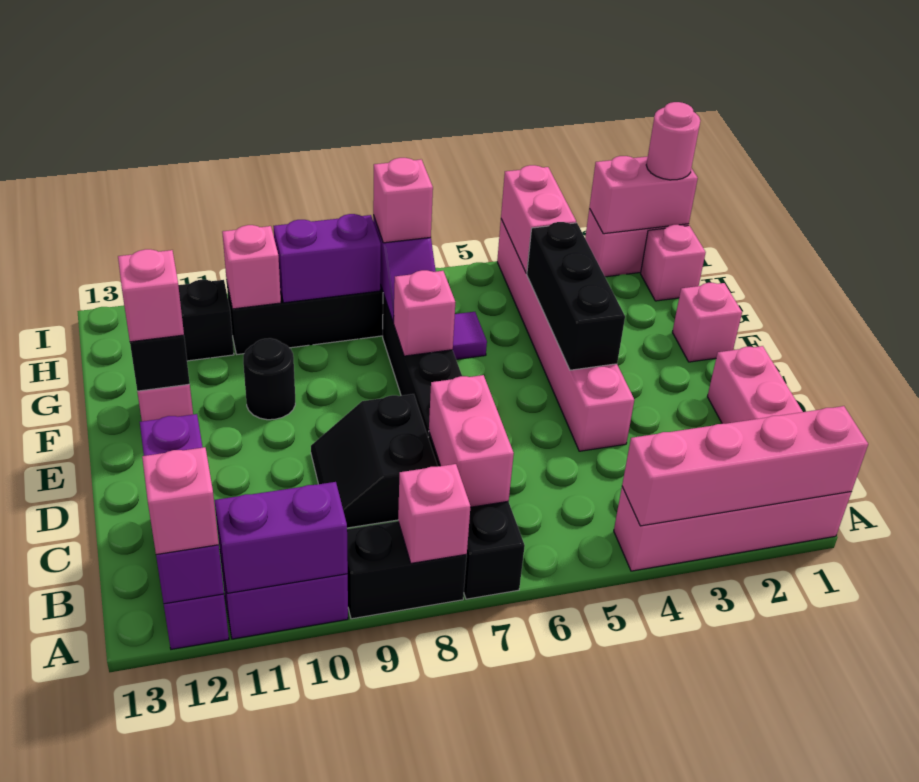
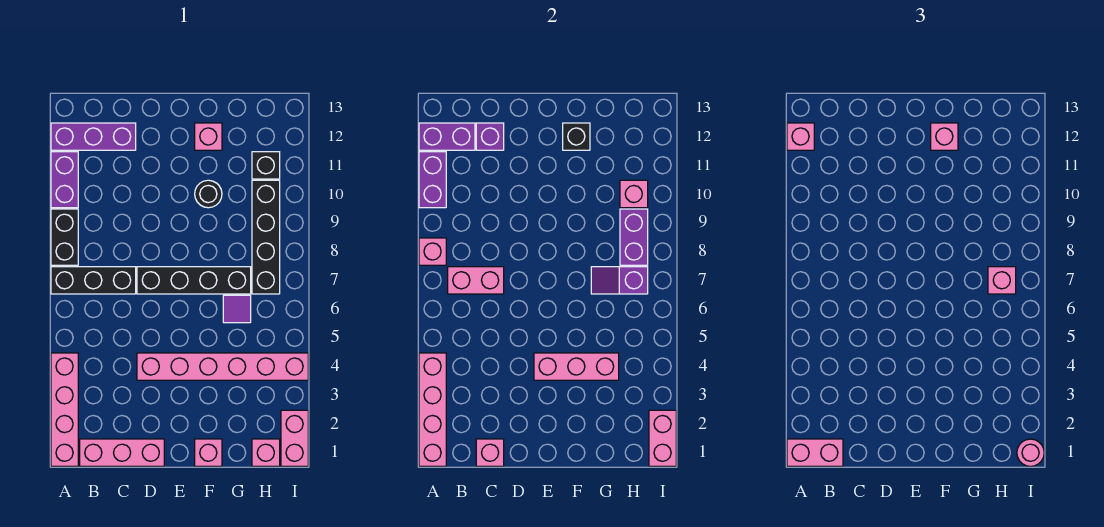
black 2x2 slope [311,394,438,528] -> none
black 1x3 brick [527,222,625,370] -> pink 1x3 brick [534,353,619,380]
pink 1x1 brick [394,270,455,356] -> pink 1x1 brick moved to [476,439,504,466]
pink 1x2 brick [501,165,576,273] -> pink 1x2 brick moved to [787,439,843,466]

